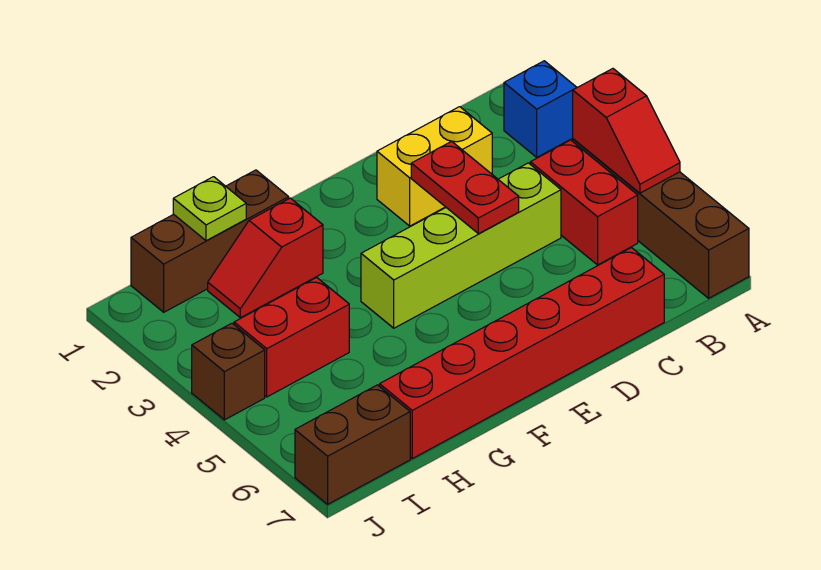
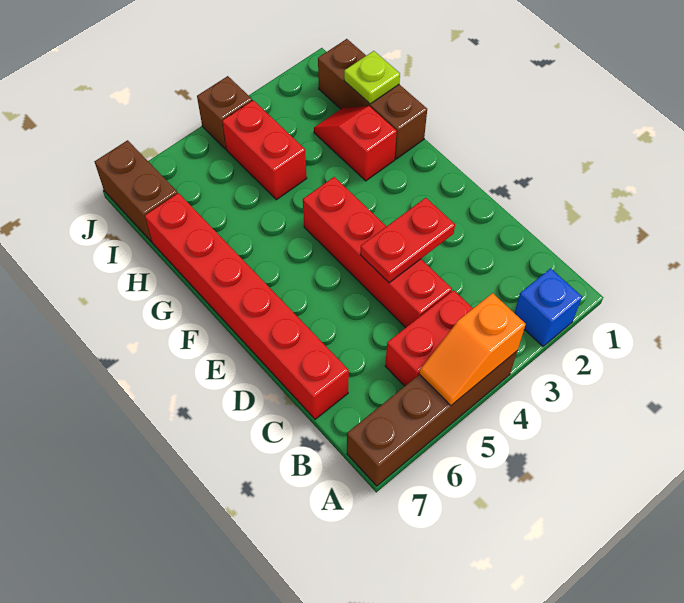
red 1x2 slope [573,69,680,193] -> orange 1x2 slope [419,293,526,406]
yellow 1x2 brick [377,107,492,226] -> none
lime 1x4 brick [361,163,561,328] -> red 1x4 brick [303,177,452,328]

